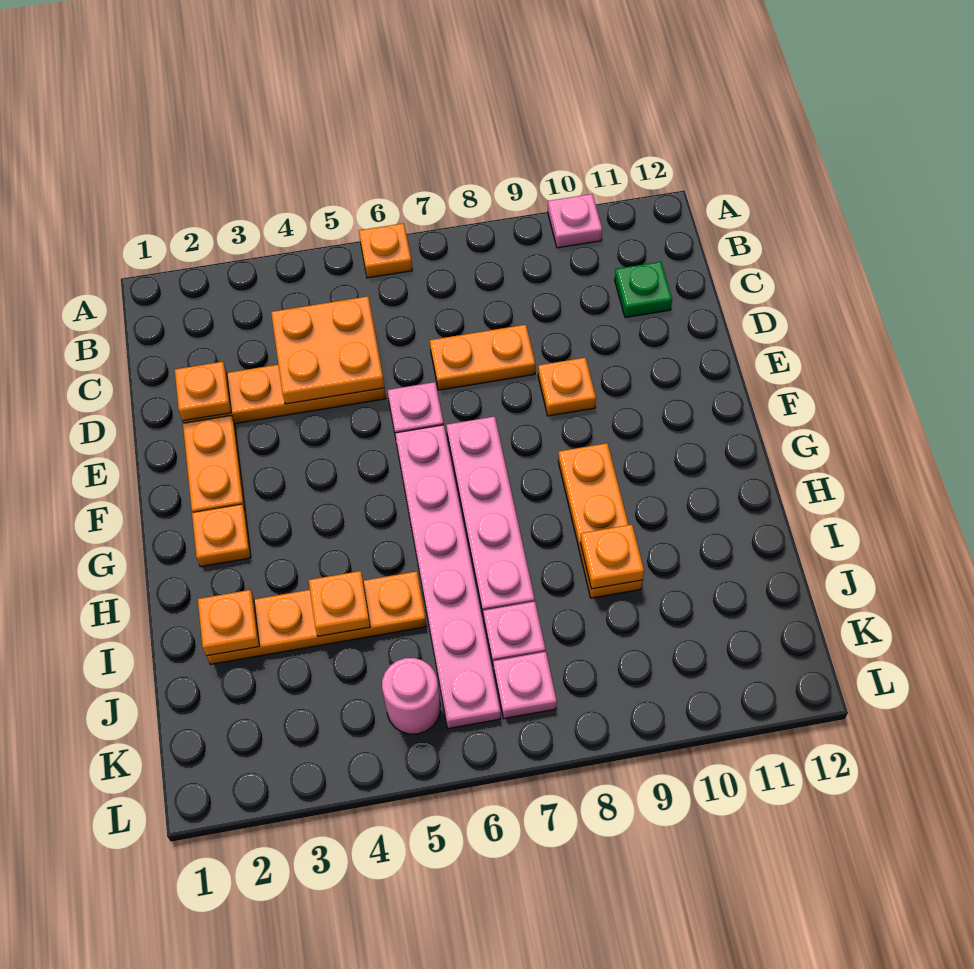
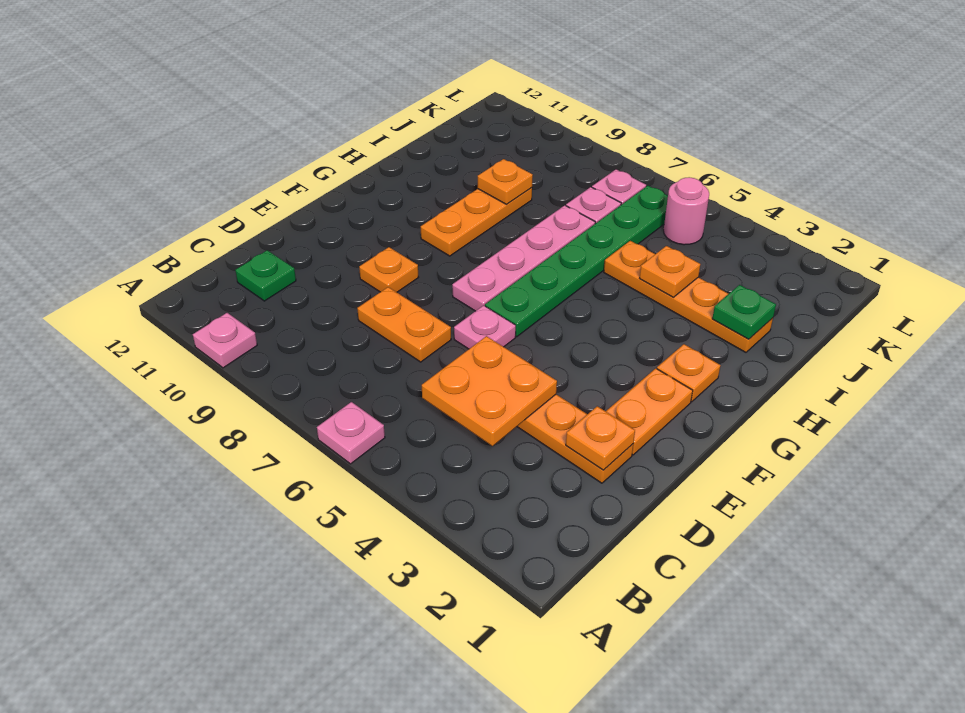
orange 1x1 plate [359,223,412,278] -> pink 1x1 plate [317,402,385,464]
pink 1x6 plate [395,425,501,729] -> green 1x6 plate [485,186,668,337]
orange 1x1 plate [198,590,259,656] -> green 1x1 plate [712,285,776,339]

